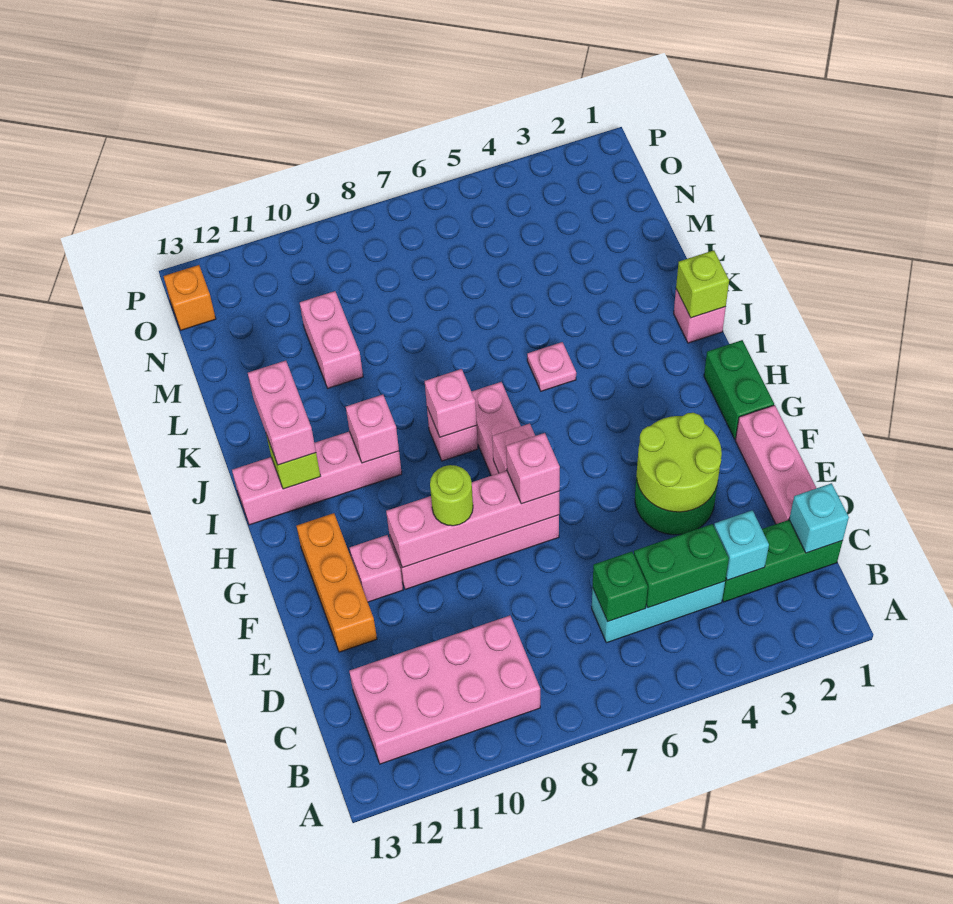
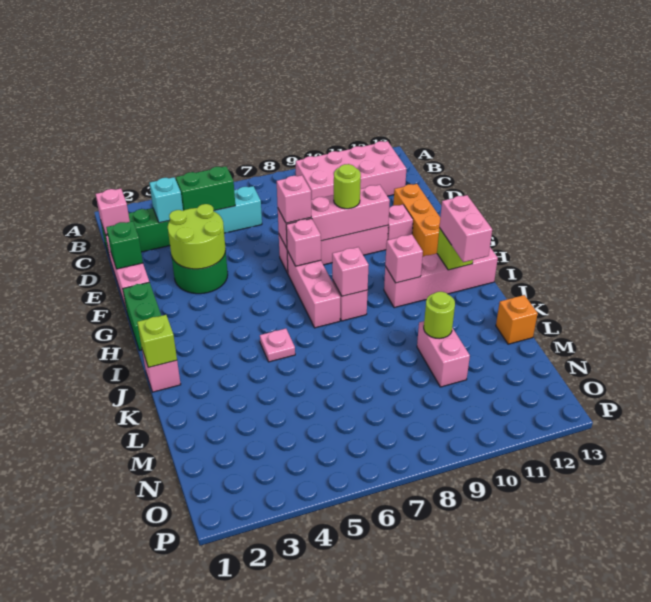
cyan 1x1 brick [789,483,849,553] -> pink 1x1 brick [96,189,130,235]
green 1x1 brick [593,552,648,621] -> green 1x1 brick moved to [106,221,143,269]
none -> lime 1x1 round brick [424,292,455,339]
orange 1x1 brick [163,265,216,330] -> orange 1x1 brick moved to [496,295,538,344]

